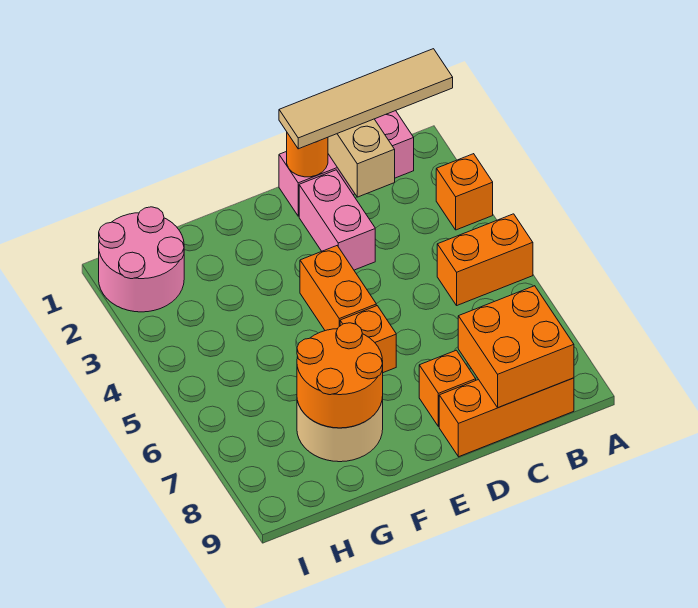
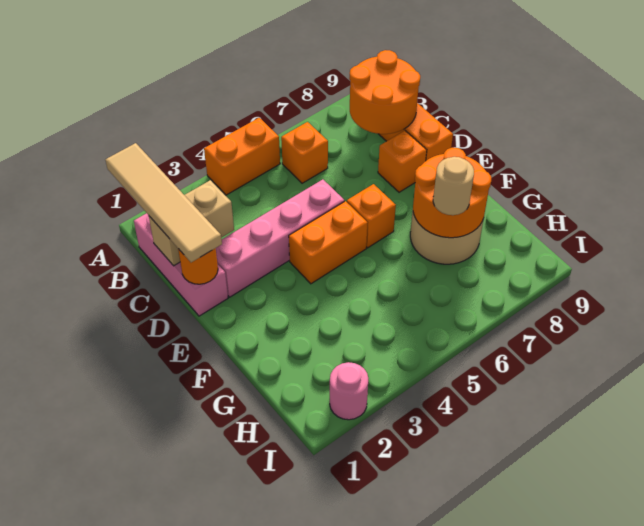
orange 1x1 brick [436,154,493,230] -> orange 1x1 brick moved to [281,122,328,183]
orange 1x2 brick [437,214,533,305] -> orange 1x2 brick turned to [204,118,280,195]
orange 2x2 brick [458,286,574,408] -> orange 2x2 round brick [349,50,420,134]
pink 1x2 brick [299,170,375,270] -> pink 1x4 brick [216,179,344,297]
none -> tan 1x1 round brick [433,157,474,215]
pink 2x2 round brick [99,207,184,312] -> pink 1x1 round brick [330,362,368,420]

